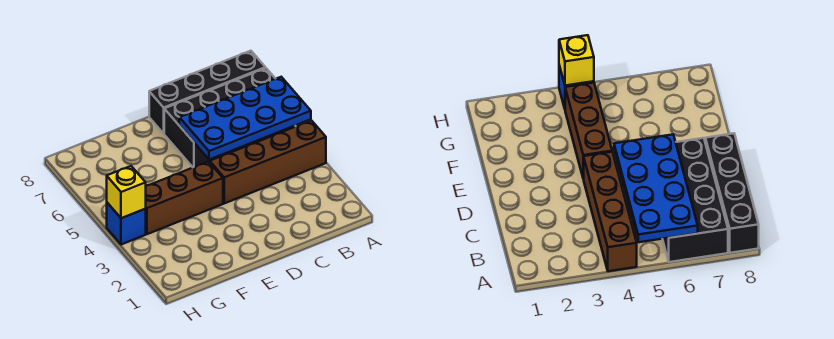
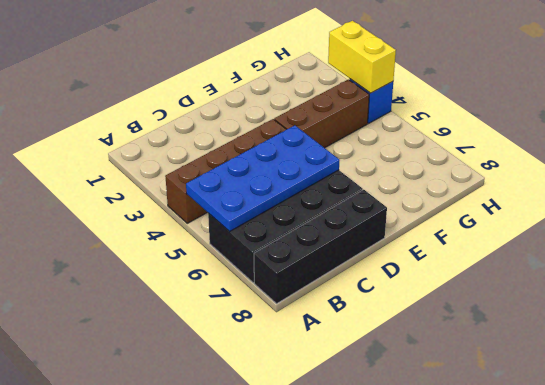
yellow 1x1 brick [107,166,146,218] -> yellow 1x2 brick [328,21,396,93]

